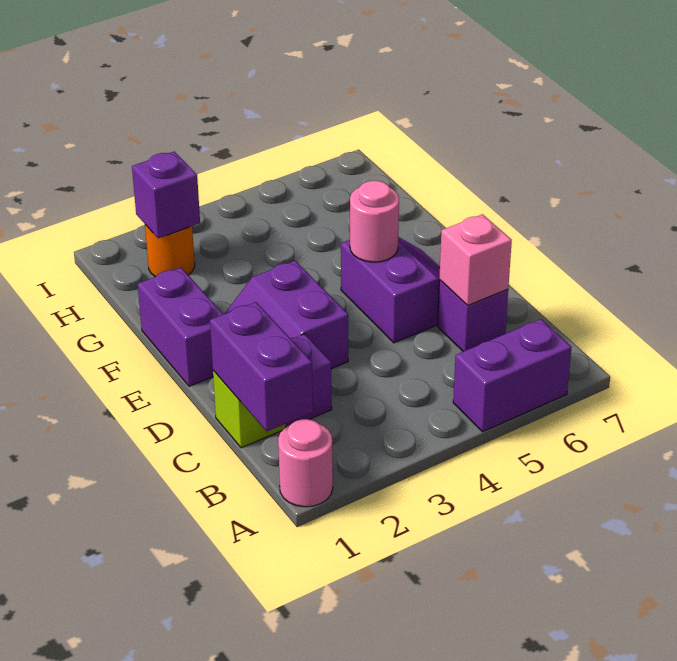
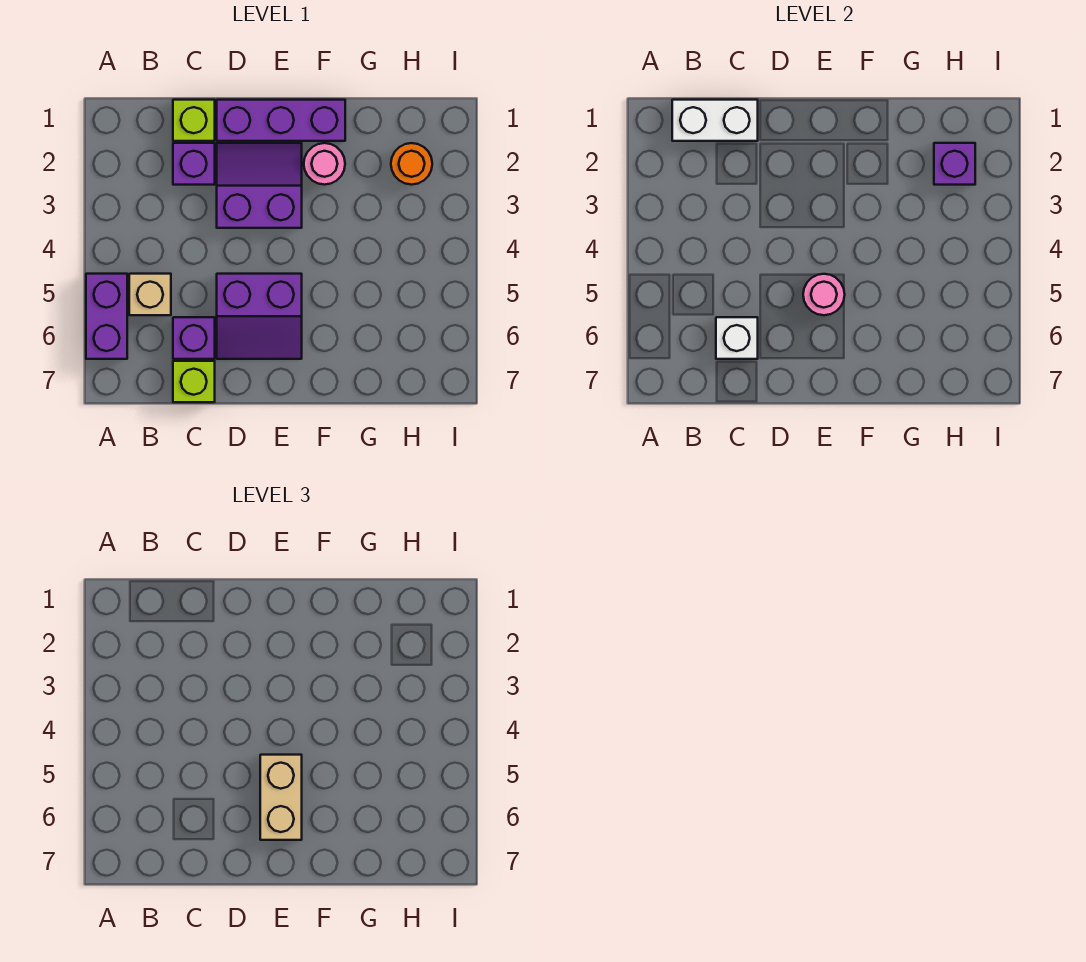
pink 1x1 round brick [278,419,333,507] -> pink 1x1 round brick moved to [304,143,345,185]
purple 1x2 brick [210,302,313,431] -> white 1x2 brick [672,100,758,141]
none -> tan 1x1 brick [129,274,171,315]
pink 1x1 brick [439,214,512,306] -> white 1x1 brick [716,317,758,359]
none -> lime 1x1 brick [173,361,215,402]
purple 1x2 brick [138,268,223,386] -> purple 1x3 brick [217,100,345,141]
none -> tan 1x2 brick [260,755,302,840]

